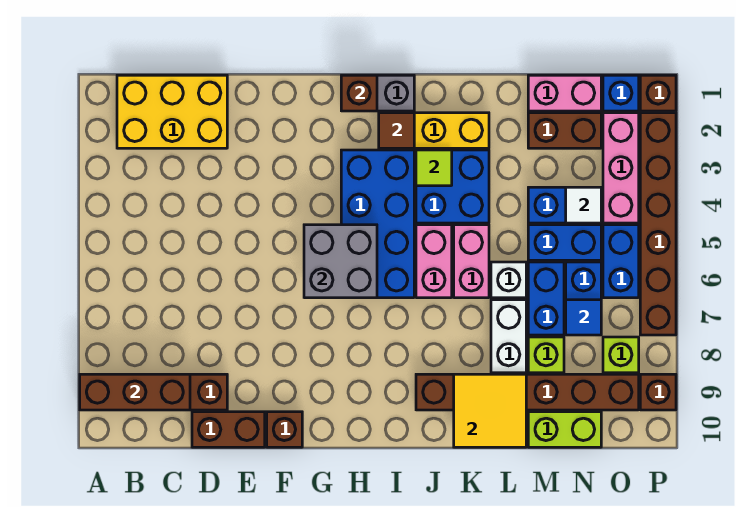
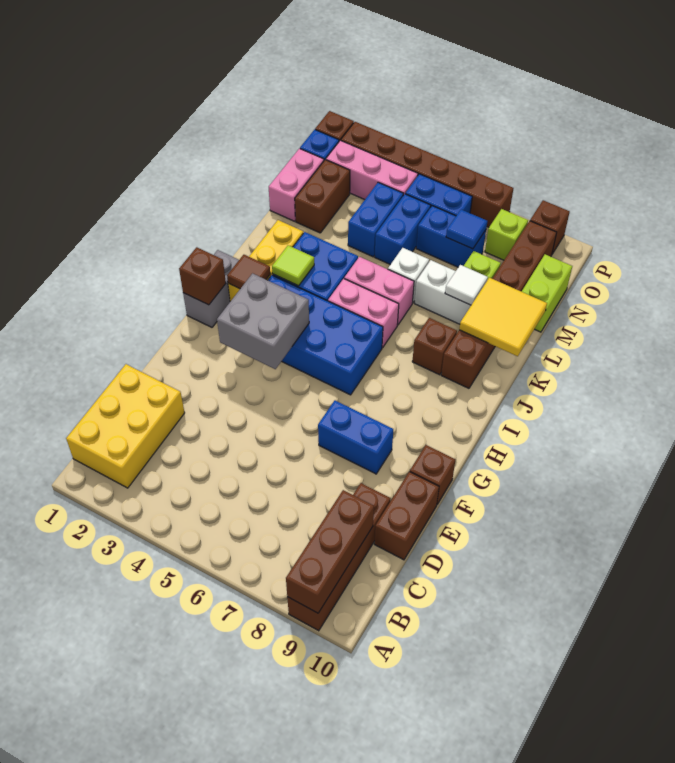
grey 2x2 brick [304,225,377,298] -> grey 2x2 brick moved to [217,273,309,369]
none -> brown 1x1 brick [412,318,457,375]
blue 1x2 brick [528,262,564,335] -> blue 1x2 brick moved to [318,401,393,474]
white 1x1 tile [566,187,601,223] -> white 1x1 tile moved to [445,265,488,305]

